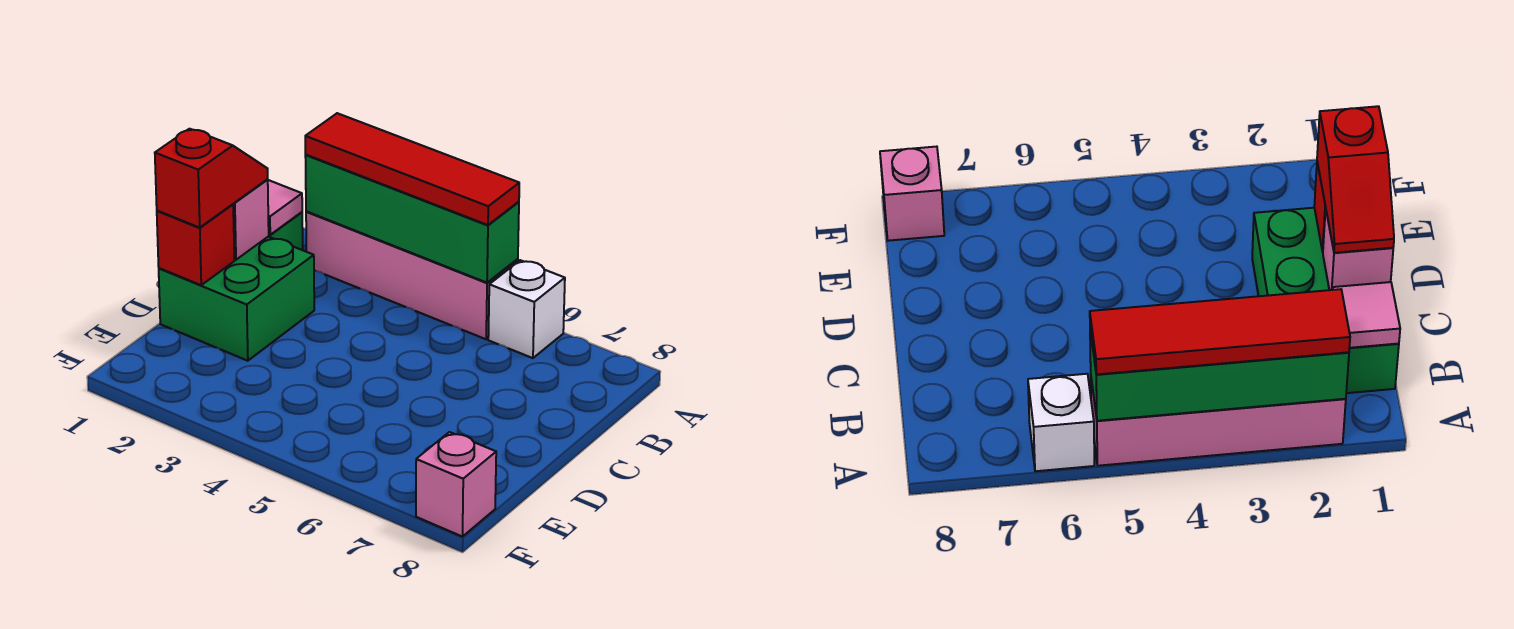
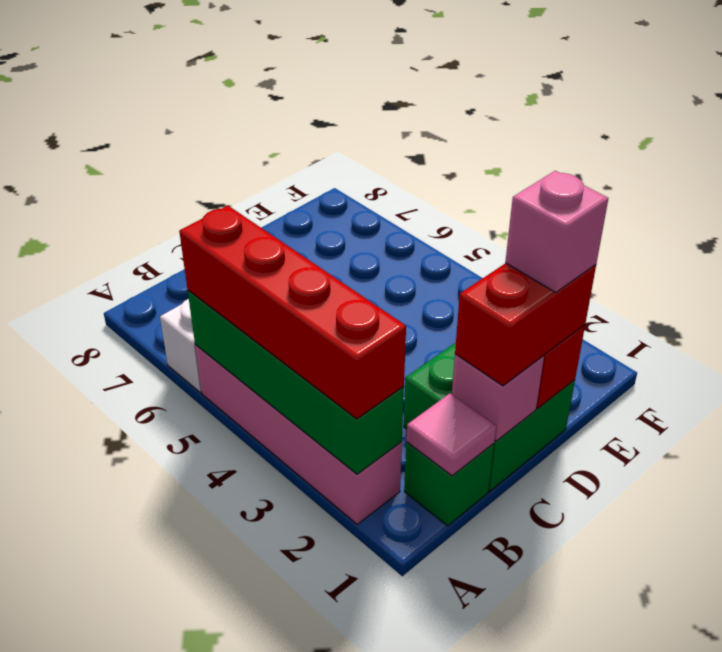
red 1x4 tile [305,113,519,225] -> red 1x4 brick [179,206,406,419]
red 1x2 slope [155,129,268,227] -> red 1x2 brick [455,263,596,386]
pink 1x1 brick [416,432,496,537] -> pink 1x1 brick moved to [505,171,608,292]

